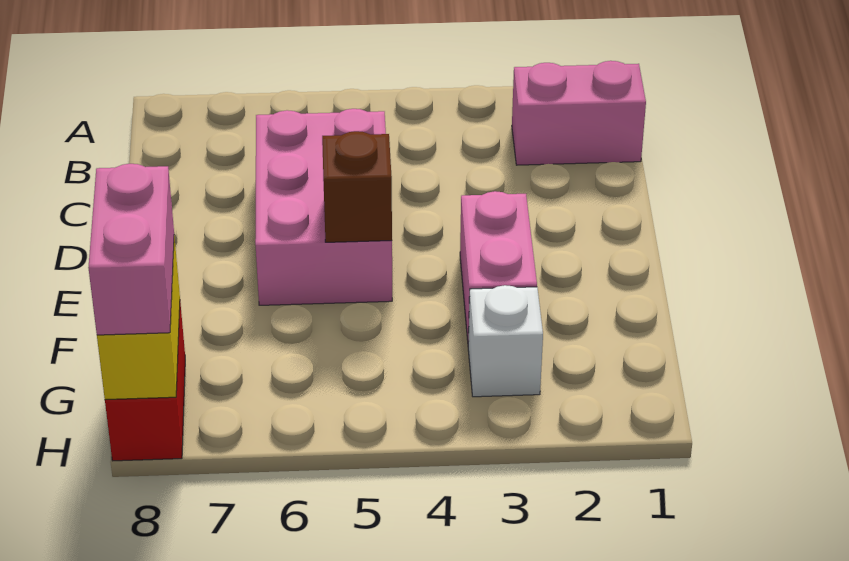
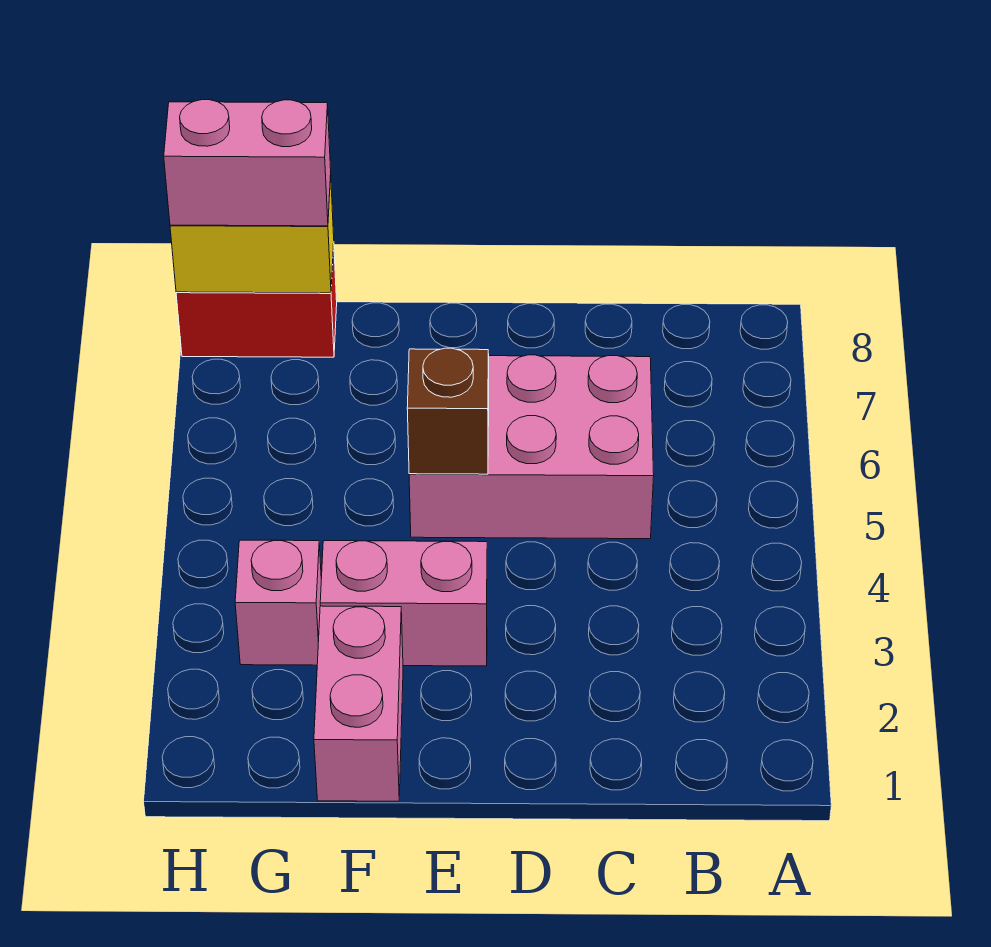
pink 1x2 brick [512,61,646,165] -> pink 1x2 brick moved to [314,606,403,801]
white 1x1 brick [468,285,543,397] -> pink 1x1 brick [235,540,321,665]

